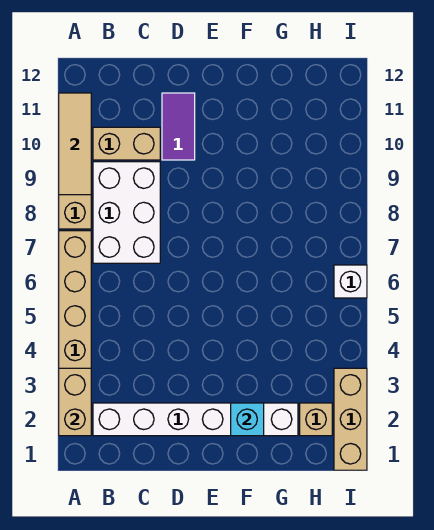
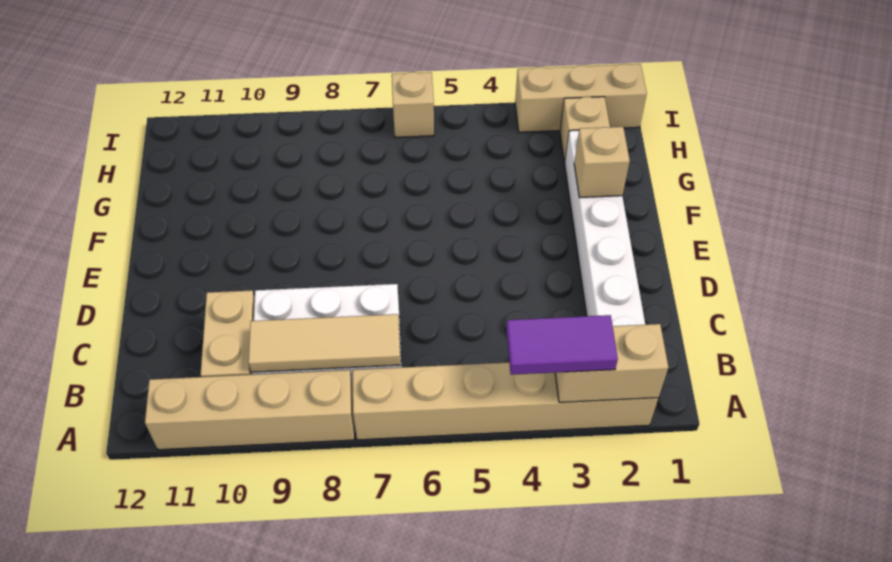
tan 1x3 tile [59,93,91,195] -> tan 1x3 tile moved to [248,314,400,373]
purple 1x2 tile [162,93,195,160] -> purple 1x2 tile moved to [506,315,618,375]
cyan 1x1 brick [231,403,264,436] -> tan 1x1 brick [574,127,630,198]
white 1x1 brick [334,265,367,298] -> tan 1x1 brick [392,72,434,137]

